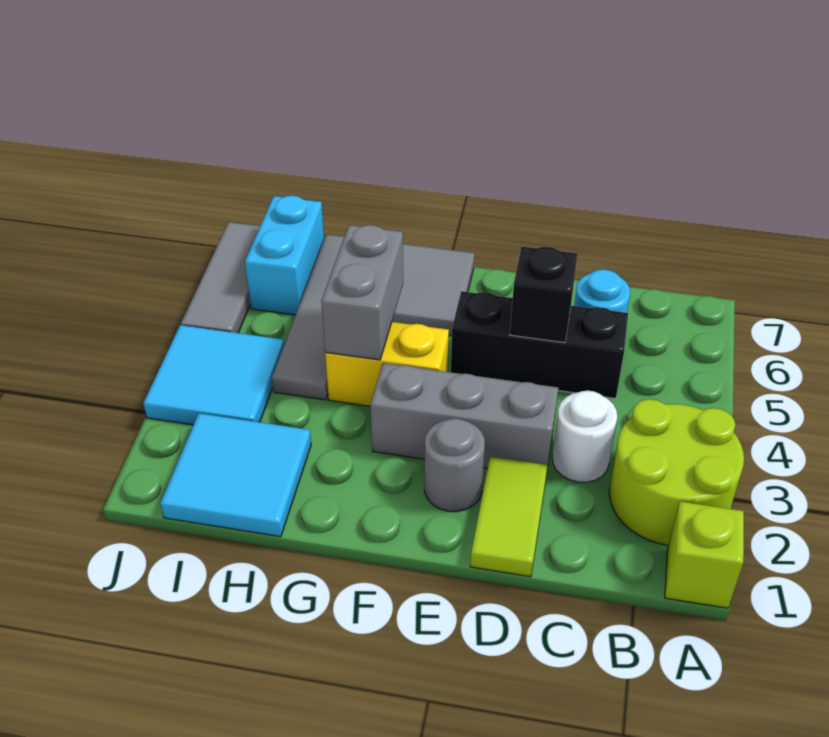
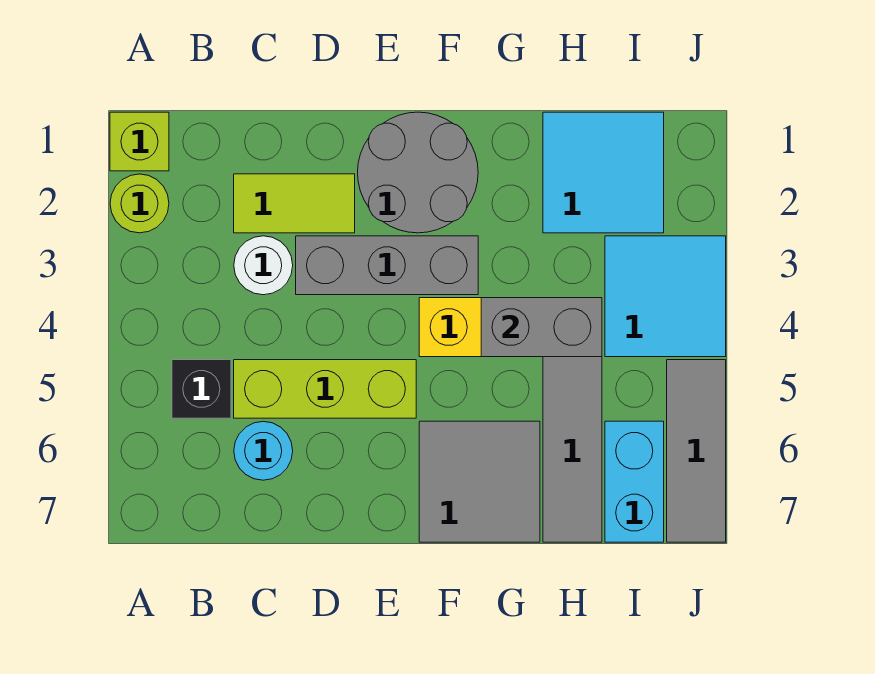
lime 2x2 round brick [609,399,744,545] -> lime 1x1 round brick [110,174,169,233]
black 1x3 brick [451,291,628,399] -> lime 1x3 brick [234,360,416,418]
lime 1x2 tile [470,456,548,577] -> lime 1x2 tile turned to [234,174,355,233]
black 1x1 brick [510,247,577,343] -> black 1x1 brick moved to [172,360,231,418]
grey 1x1 round brick [424,419,485,512] -> grey 2x2 round brick [358,112,478,233]
grey 1x2 brick [321,225,403,360] -> grey 1x2 brick turned to [481,298,602,357]

